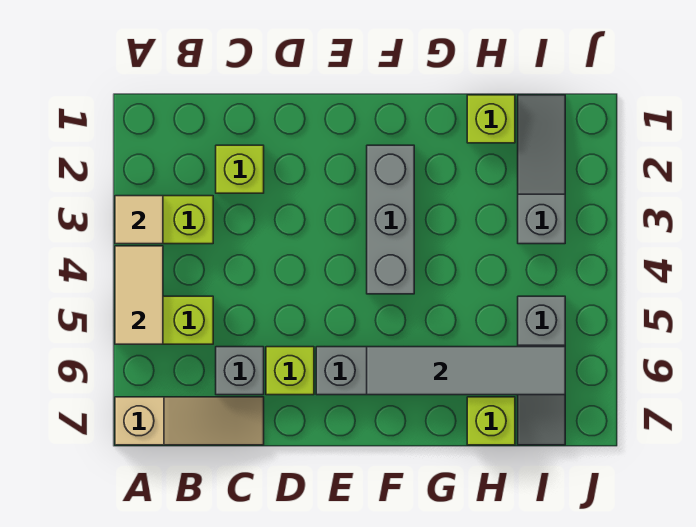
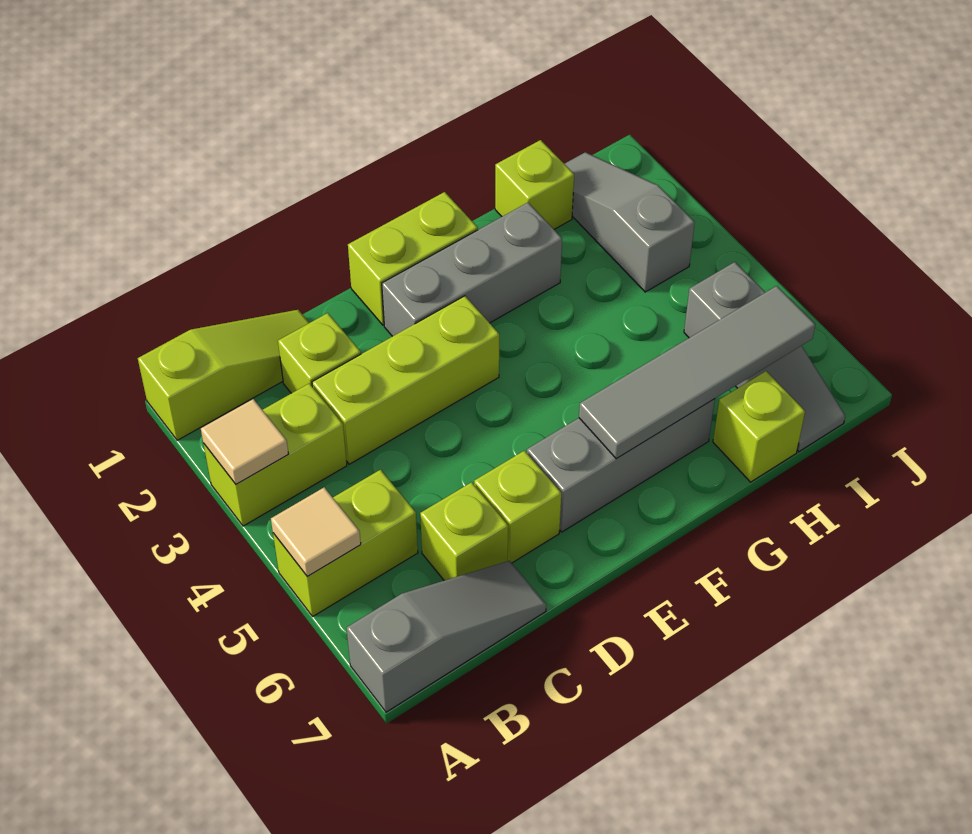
none -> lime 1x3 slope [138,310,309,440]
tan 1x2 tile [115,246,163,344] -> tan 1x1 tile [271,487,361,577]
tan 1x3 slope [115,397,264,445] -> grey 1x3 slope [347,561,546,712]
none -> lime 1x3 brick [312,296,499,464]
grey 1x1 brick [216,347,264,395] -> lime 1x1 brick [420,482,508,581]
none -> lime 1x2 brick [348,192,478,325]
grey 1x3 brick [367,145,414,294] -> grey 1x3 brick turned to [382,203,562,336]

